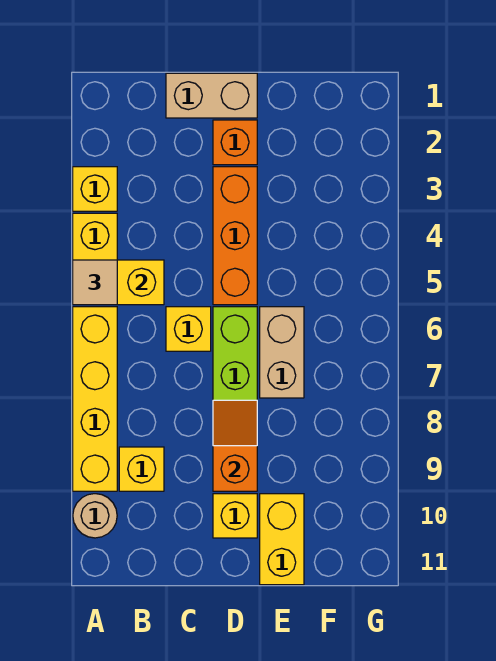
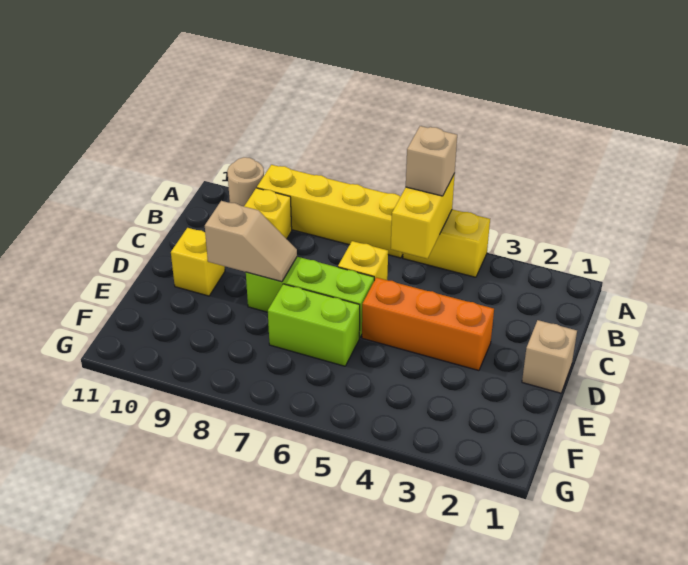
yellow 1x1 brick [73,167,117,211] -> none
tan 1x1 tile [73,260,117,305] -> tan 1x1 brick [406,126,457,196]
tan 1x2 brick [166,73,257,118] -> tan 1x1 brick [522,320,577,393]
orange 1x1 brick [213,120,257,165] -> none
orange 1x2 slope [213,400,257,491] -> tan 1x2 slope [205,201,297,282]
tan 1x2 brick [260,307,304,398] -> lime 1x2 brick [268,284,360,366]
yellow 1x2 brick [260,494,304,585] -> none

